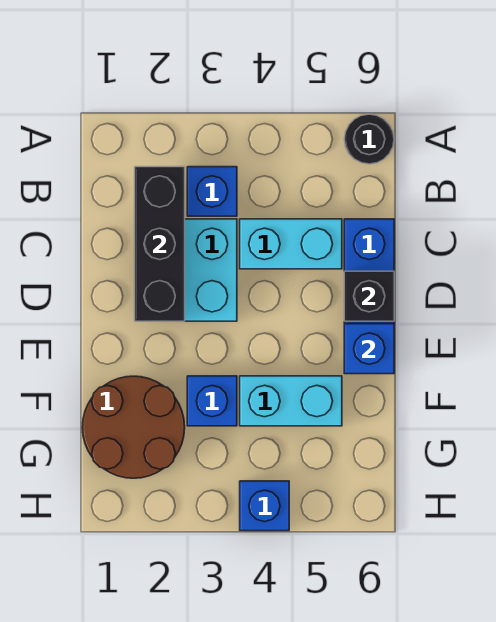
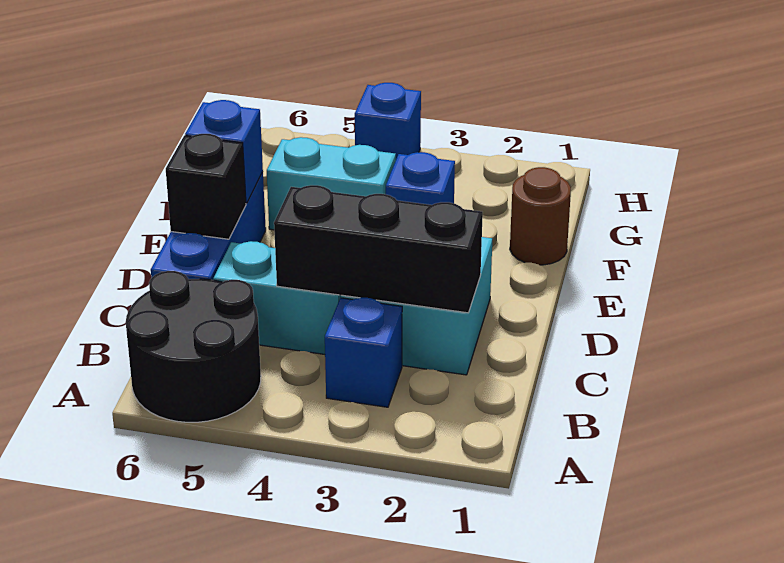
black 1x1 round brick [344,114,394,164] -> black 2x2 round brick [126,271,261,422]
black 1x3 brick [135,167,185,321] -> black 1x3 brick turned to [274,185,483,313]
brown 2x2 round brick [82,376,185,478] -> brown 1x1 round brick [510,167,571,265]

